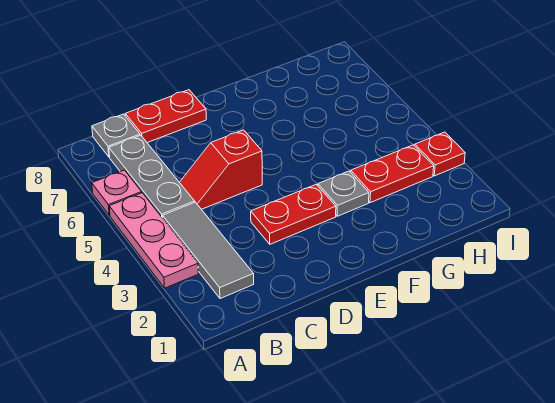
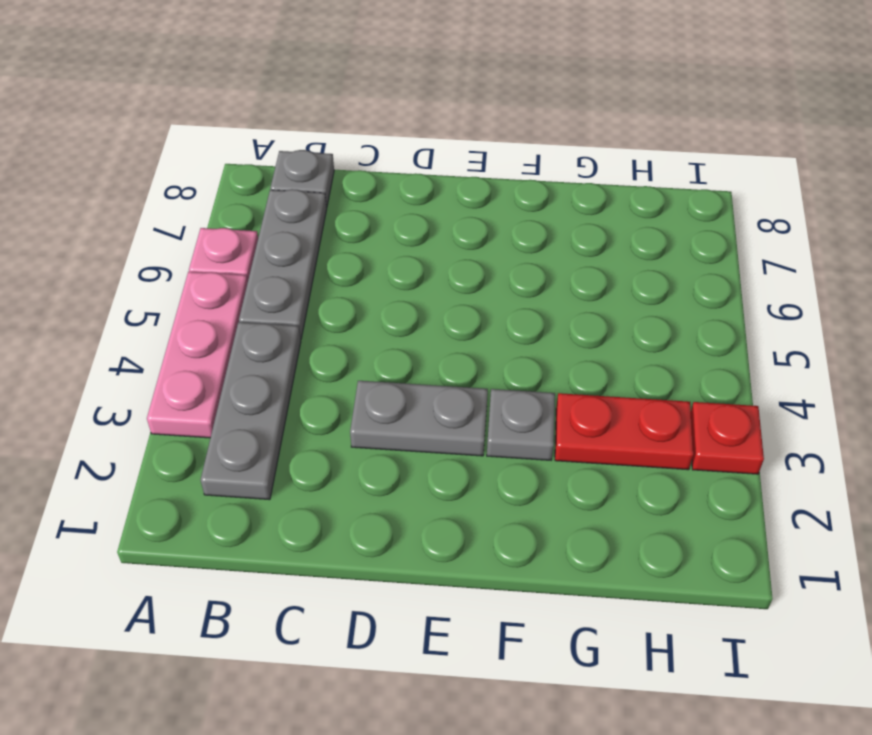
grey 1x3 tile [163,202,254,299] -> grey 1x3 plate [201,322,301,500]
red 1x2 slope [179,130,262,209] -> none
red 1x2 plate [125,90,206,143] -> none
red 1x2 plate [251,184,336,244] -> grey 1x2 plate [350,381,488,456]

